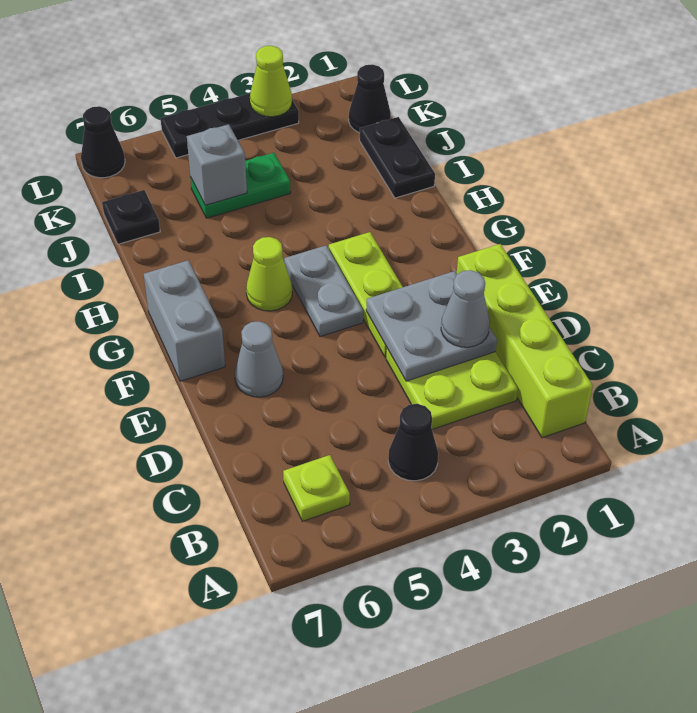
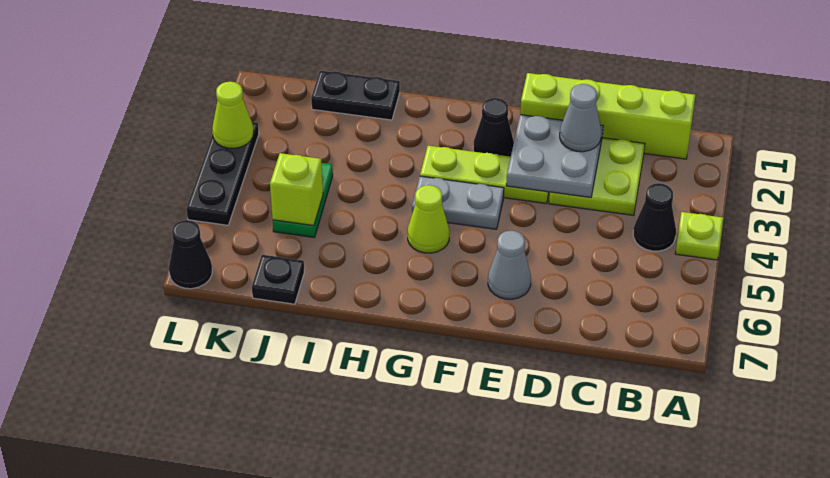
lime 1x1 plate [283,455,350,521] -> lime 1x1 plate moved to [675,212,723,260]
grey 1x2 brick [144,260,225,381] -> none
grey 1x1 brick [187,124,247,205] -> lime 1x1 brick [270,153,323,226]
black 1x1 cone [349,64,391,133] -> black 1x1 cone moved to [473,98,514,157]

